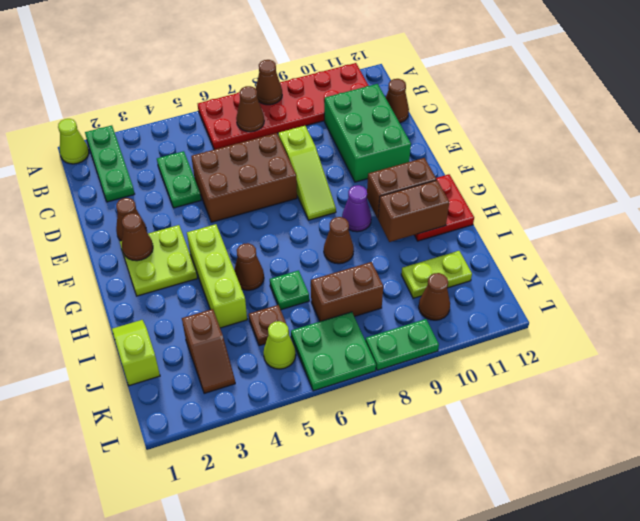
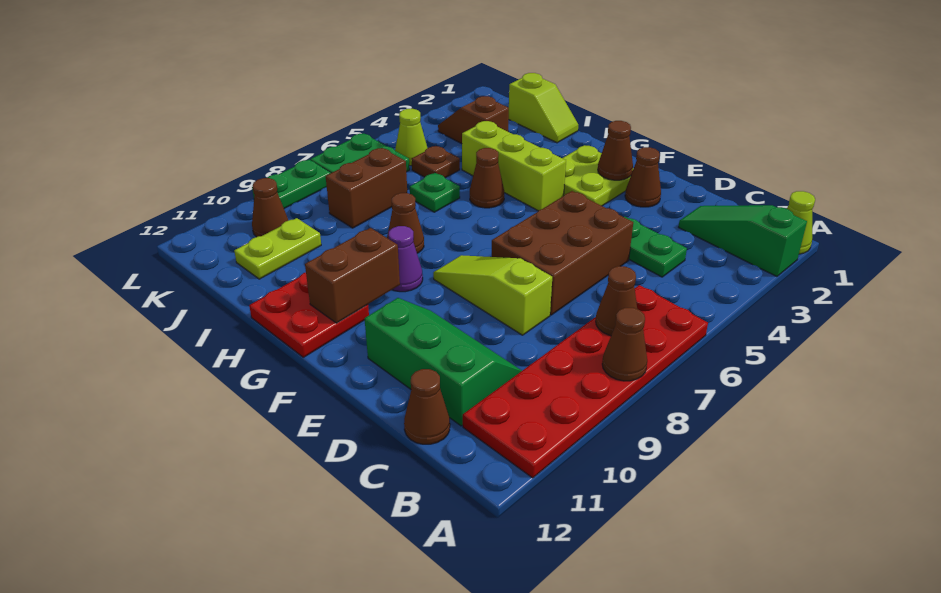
green 1x3 plate [85,125,135,202] -> green 1x3 slope [679,205,807,276]
green 2x3 brick [324,84,411,182] -> green 2x3 slope [365,298,522,426]
brown 1x2 brick [378,180,449,242] -> none

